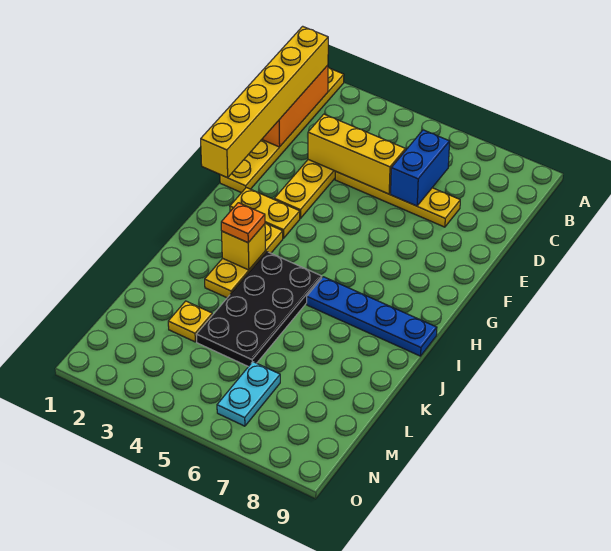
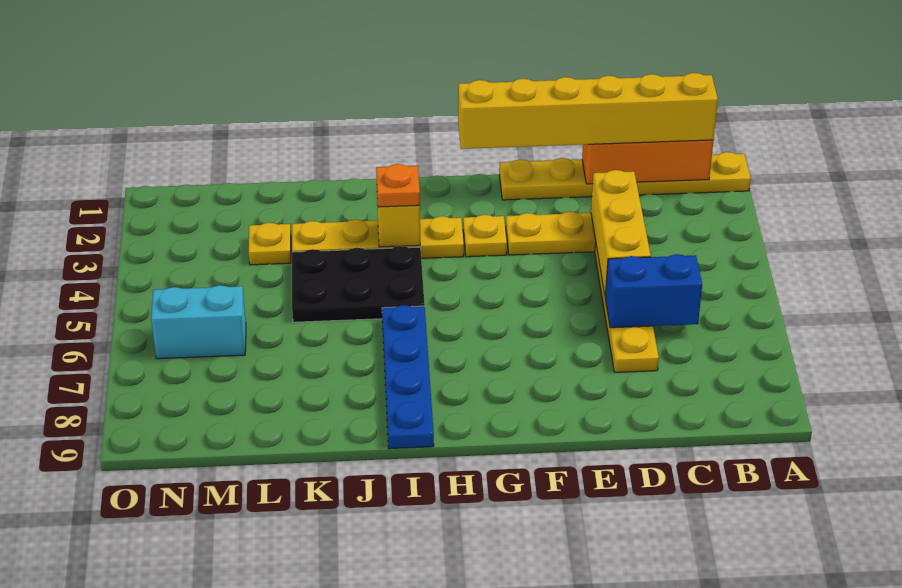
yellow 1x2 plate [230,188,300,238] -> yellow 1x1 plate [463,215,507,257]
yellow 1x3 plate [205,223,283,298] -> yellow 1x4 plate [292,216,464,258]
black 2x4 plate [196,252,322,367] -> black 2x3 plate [292,246,425,322]
cyan 1x2 plate [217,362,280,426] -> cyan 1x2 brick [151,285,246,359]

